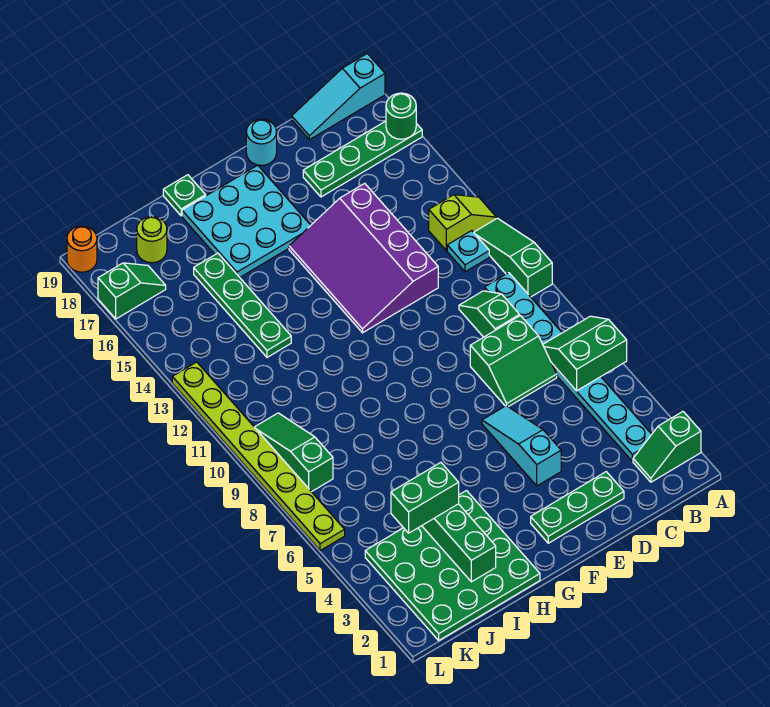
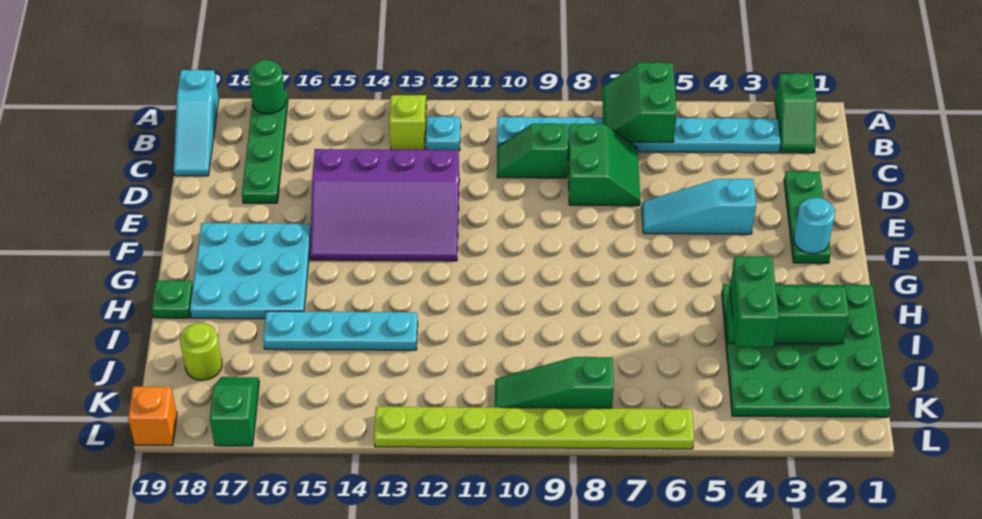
green 1x3 slope [474,218,552,297] -> none
cyan 1x1 round brick [246,119,277,165] -> cyan 1x1 round brick moved to [794,198,835,254]
green 1x4 plate [194,253,291,357] -> cyan 1x4 plate [263,311,418,350]
orange 1x1 round brick [67,226,97,272] -> orange 1x1 brick [128,387,177,446]

